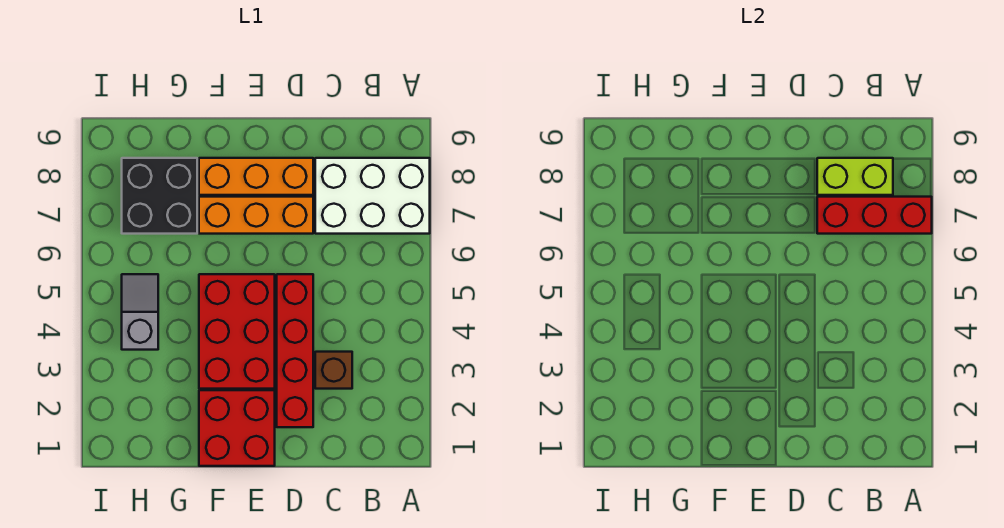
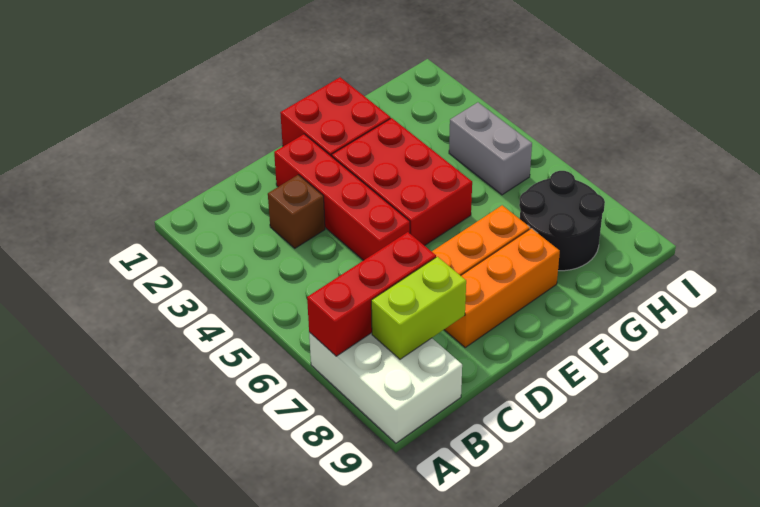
white 2x3 brick [315,158,430,234] -> white 2x3 brick turned to [309,332,462,443]
black 2x2 brick [122,158,197,234] -> black 2x2 round brick [519,171,605,271]
grey 1x2 slope [122,274,158,350] -> grey 1x2 brick [449,102,532,195]

